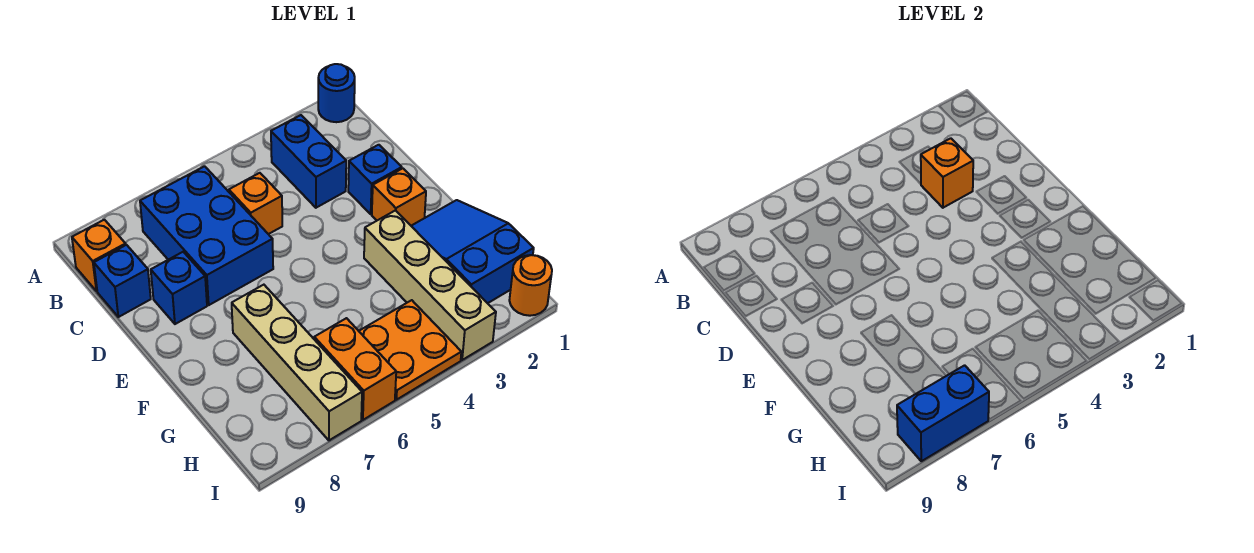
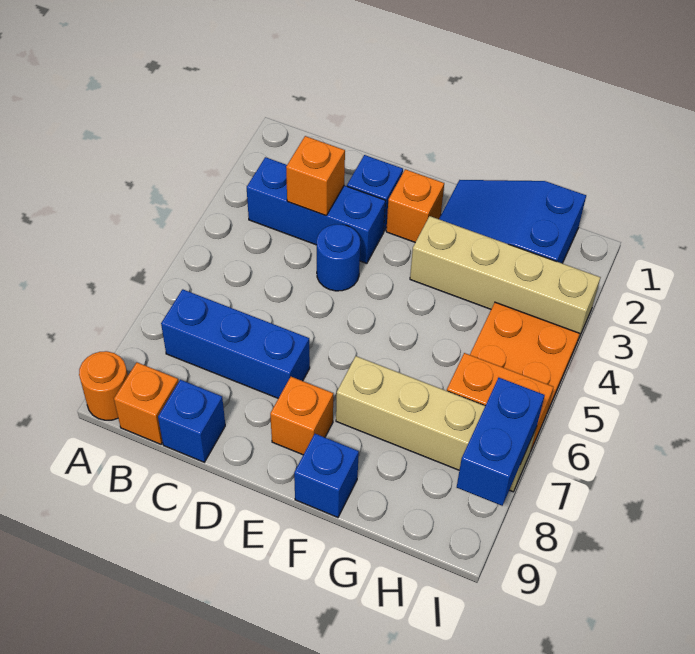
blue 1x1 round brick [318,64,355,122] -> blue 1x1 round brick moved to [317,224,360,291]
blue 1x2 brick [271,115,346,208] -> blue 1x3 brick [247,157,385,263]
blue 2x3 brick [140,166,273,305] -> blue 1x3 brick [161,289,310,398]
orange 1x1 brick [229,173,282,234] -> orange 1x1 brick moved to [270,377,333,455]
blue 1x1 brick [151,252,207,324] -> blue 1x1 brick moved to [294,434,359,517]
orange 1x1 round brick [509,255,552,316] -> orange 1x1 round brick moved to [79,351,128,420]

